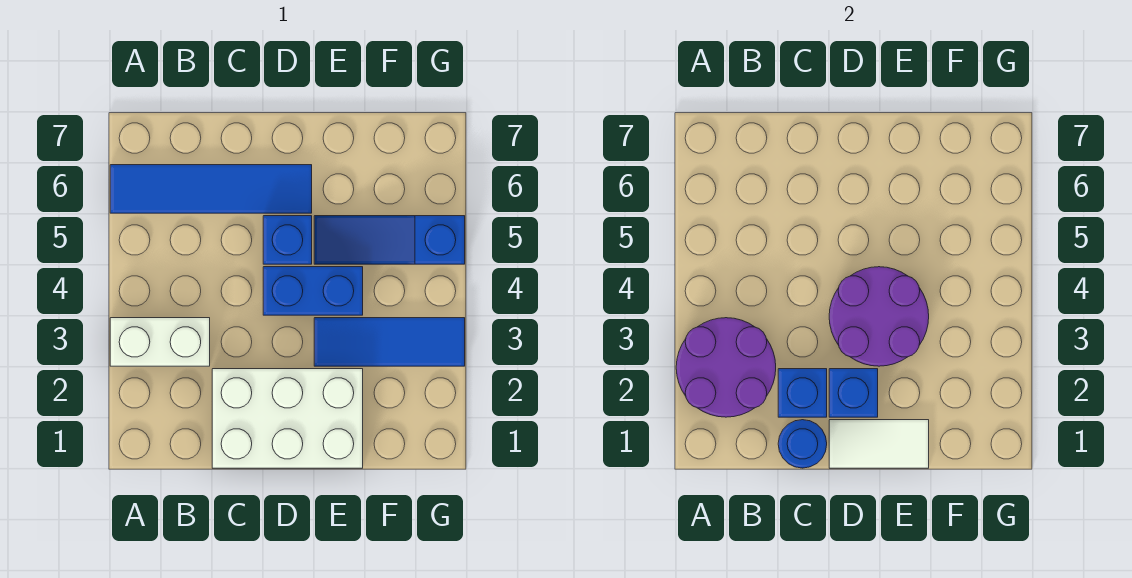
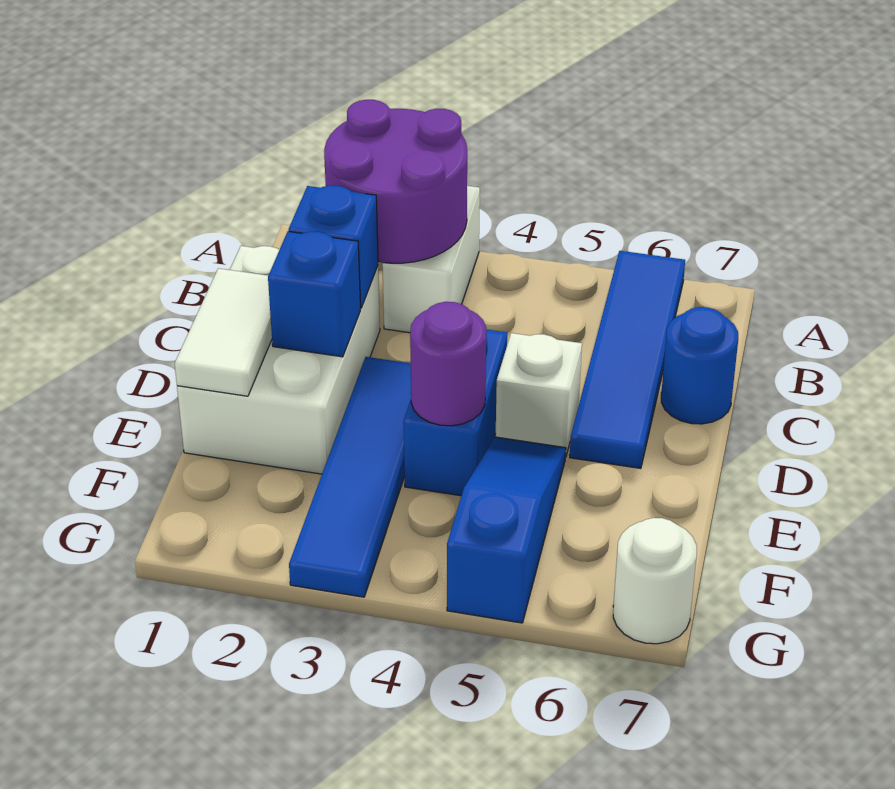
blue 1x1 round brick [778,420,827,468] -> blue 1x1 round brick moved to [661,307,738,424]
purple 2x2 round brick [829,267,929,366] -> purple 1x1 round brick [410,302,486,426]
blue 1x1 brick [263,216,312,264] -> white 1x1 brick [496,333,582,455]
blue 1x3 tile [314,318,465,366] -> blue 1x4 tile [289,357,411,597]
none -> white 1x1 round brick [613,518,697,644]

